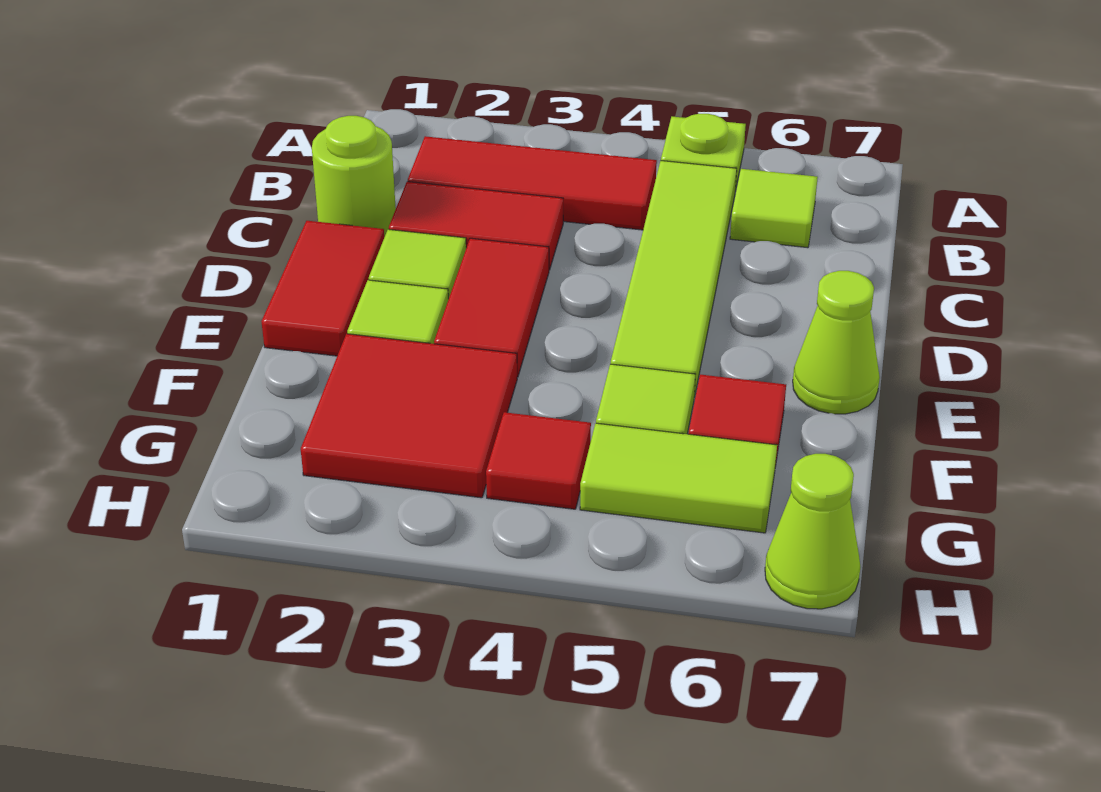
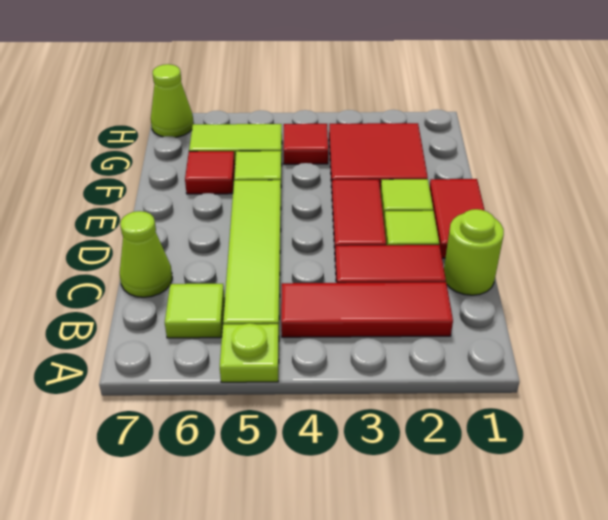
lime 1x1 cone [793,271,880,414] -> lime 1x1 cone moved to [120,211,172,297]

